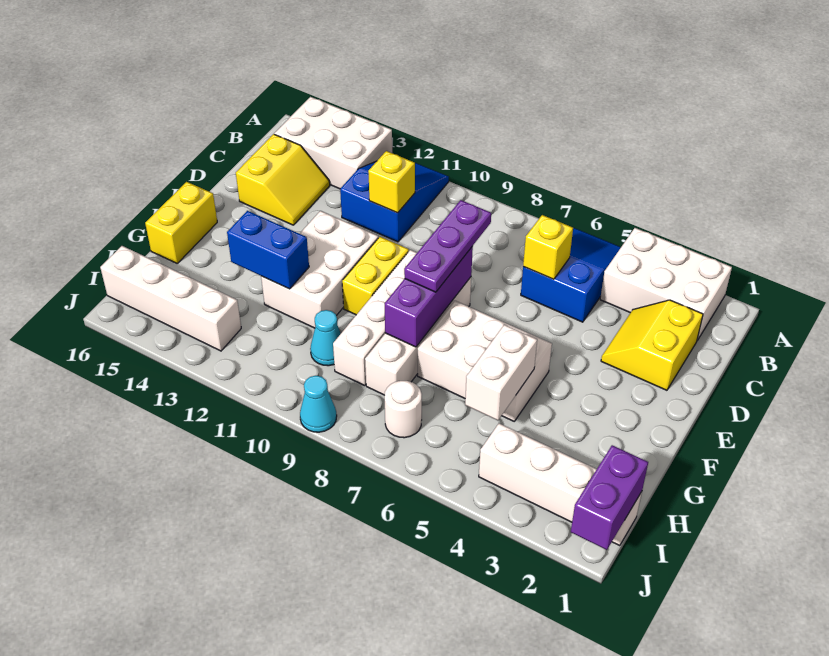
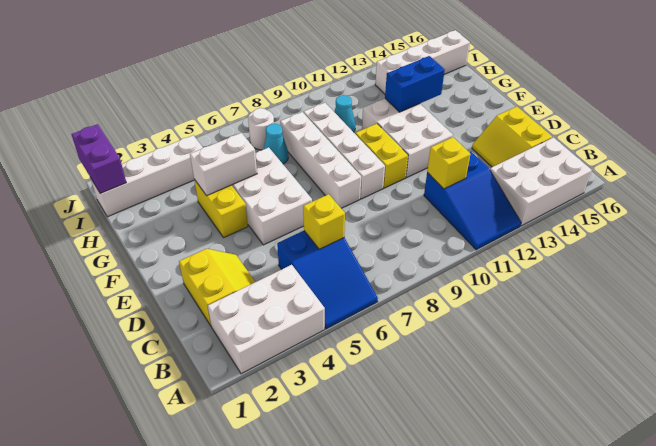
purple 1x3 plate [404,200,491,292] -> none
purple 1x3 brick [385,246,473,347] -> none
white 2x3 brick [418,301,552,421] -> white 2x3 brick turned to [232,147,312,245]
yellow 1x2 brick [145,182,217,263] -> yellow 1x2 brick moved to [194,179,248,238]
white 1x2 brick [465,325,537,420] -> white 1x2 brick turned to [190,133,257,196]
cyan 1x1 cone [300,376,337,432] -> cyan 1x1 cone moved to [264,124,288,164]

